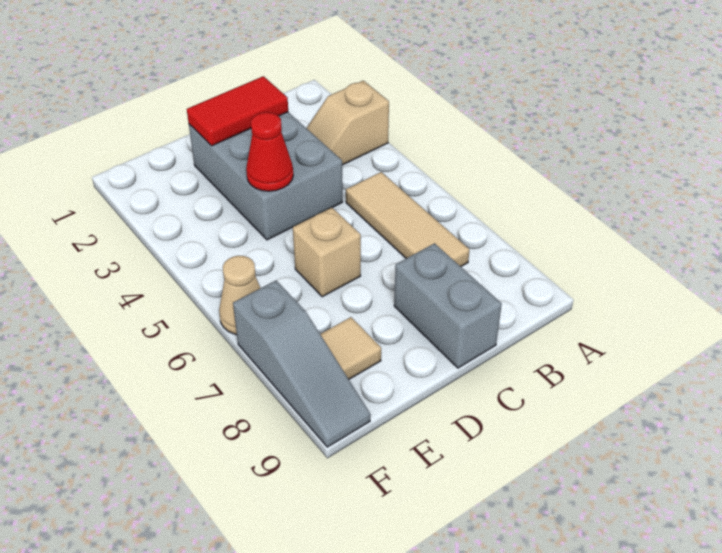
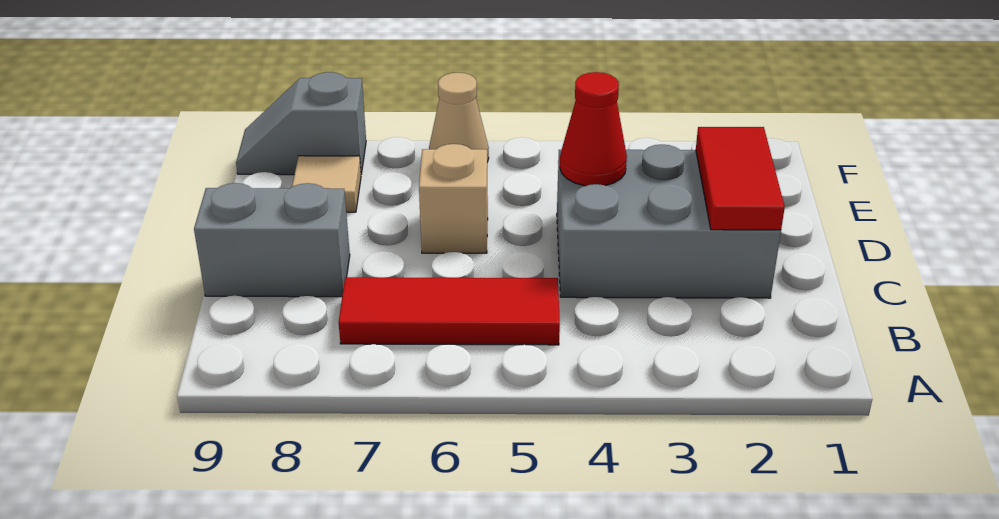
tan 1x2 slope [307,80,389,165] -> none
tan 1x3 tile [346,172,469,267] -> red 1x3 tile [339,277,560,345]
grey 1x3 slope [233,280,371,447] -> grey 1x2 slope [236,72,366,175]

